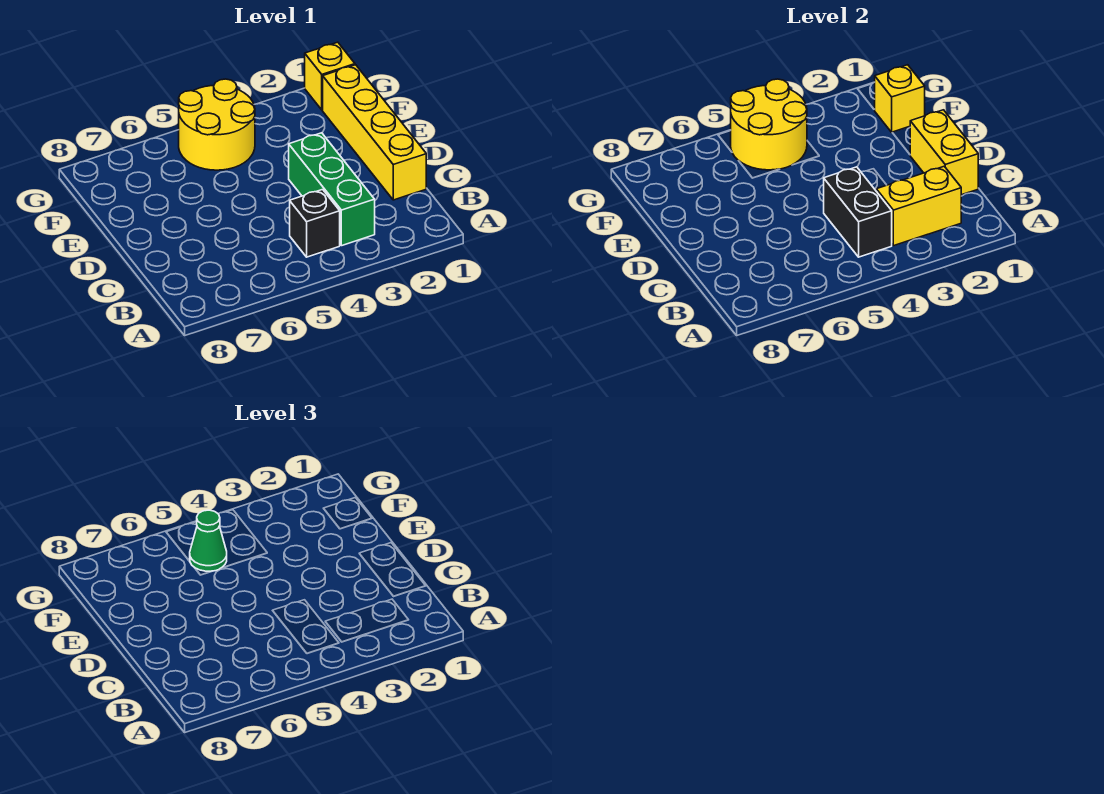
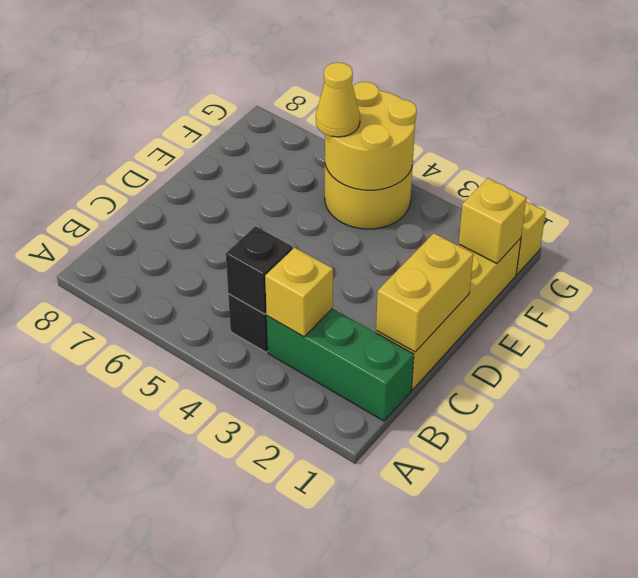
yellow 1x2 brick [876,166,961,246] -> yellow 1x1 brick [265,248,333,337]
green 1x3 brick [289,133,375,246] -> green 1x3 brick turned to [267,309,414,421]
black 1x2 brick [824,167,892,257] -> black 1x1 brick [226,226,293,314]
green 1x1 cone [190,510,227,571] -> yellow 1x1 cone [316,63,360,137]

